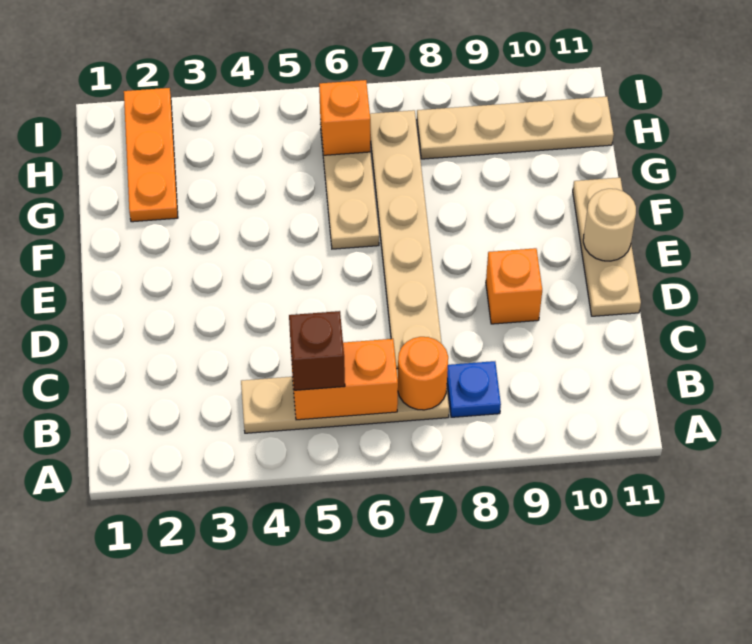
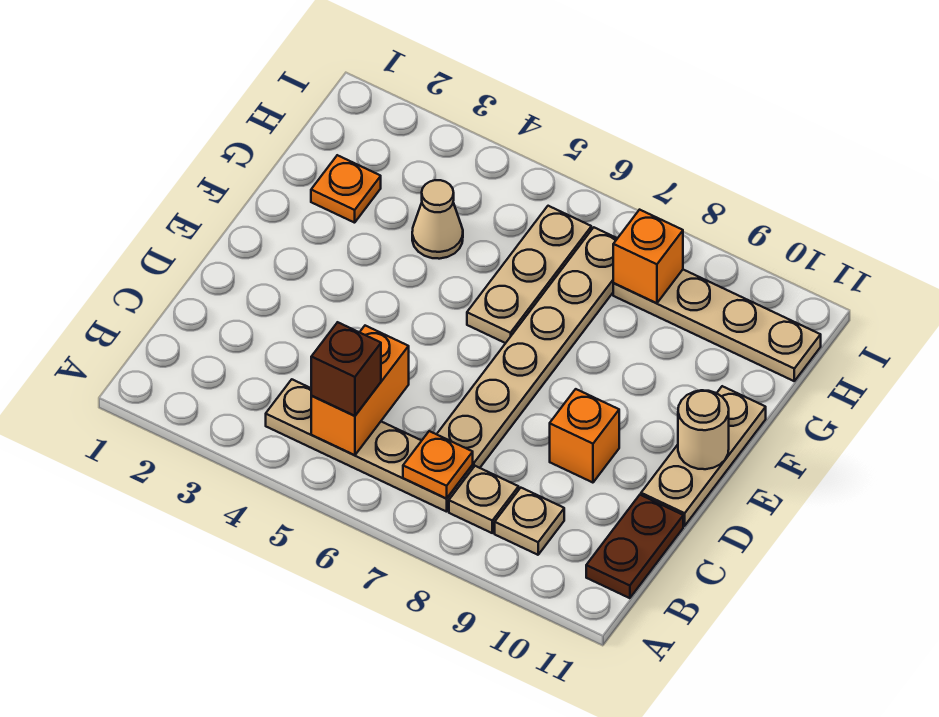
orange 1x2 brick [291,339,398,420] -> orange 1x2 brick turned to [311,326,409,455]
orange 1x1 round brick [398,337,448,410] -> orange 1x1 plate [403,431,473,498]
blue 1x1 plate [447,361,501,417] -> tan 1x1 plate [449,466,519,533]
none -> tan 1x1 plate [495,488,564,555]
none -> brown 1x2 plate [586,495,683,598]
orange 1x3 plate [124,88,178,222] -> orange 1x1 plate [311,155,381,223]
none -> tan 1x1 cone [412,180,463,259]
orange 1x1 brick [319,80,370,155] -> orange 1x1 brick moved to [613,210,683,303]

